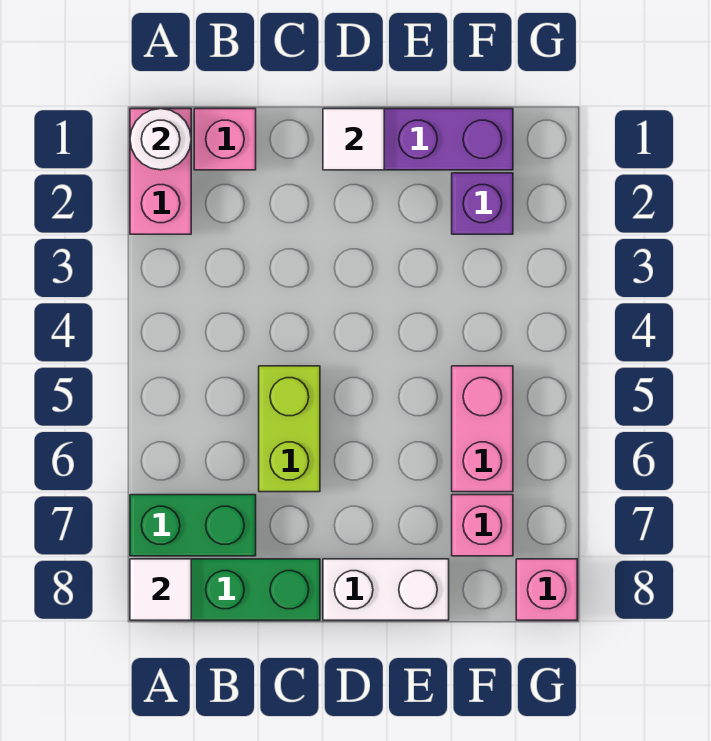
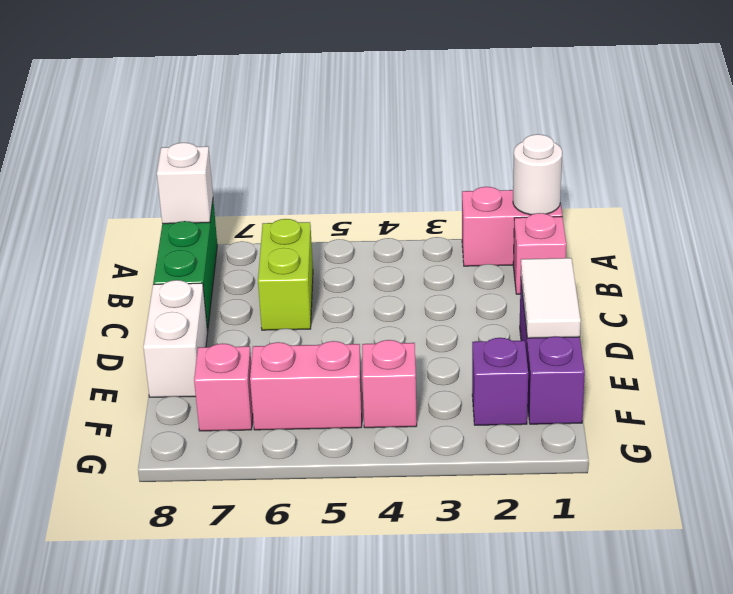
green 1x2 brick [130,495,256,556] -> none
white 1x1 tile [130,559,191,620] -> white 1x1 brick [157,143,213,224]
lime 1x2 brick [259,366,320,492] -> lime 1x2 brick turned to [258,219,313,330]
white 1x1 tile [323,109,384,170] -> white 1x2 tile [521,258,581,338]
pink 1x1 brick [516,559,577,620] -> pink 1x1 brick moved to [362,340,417,428]

